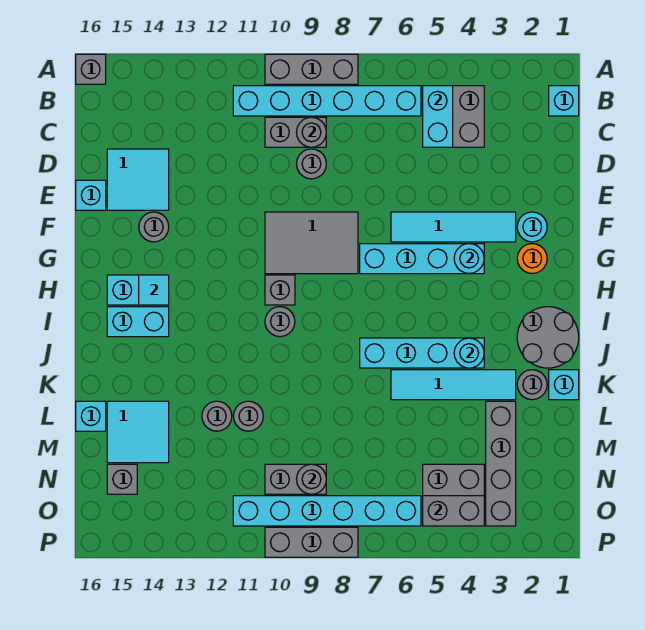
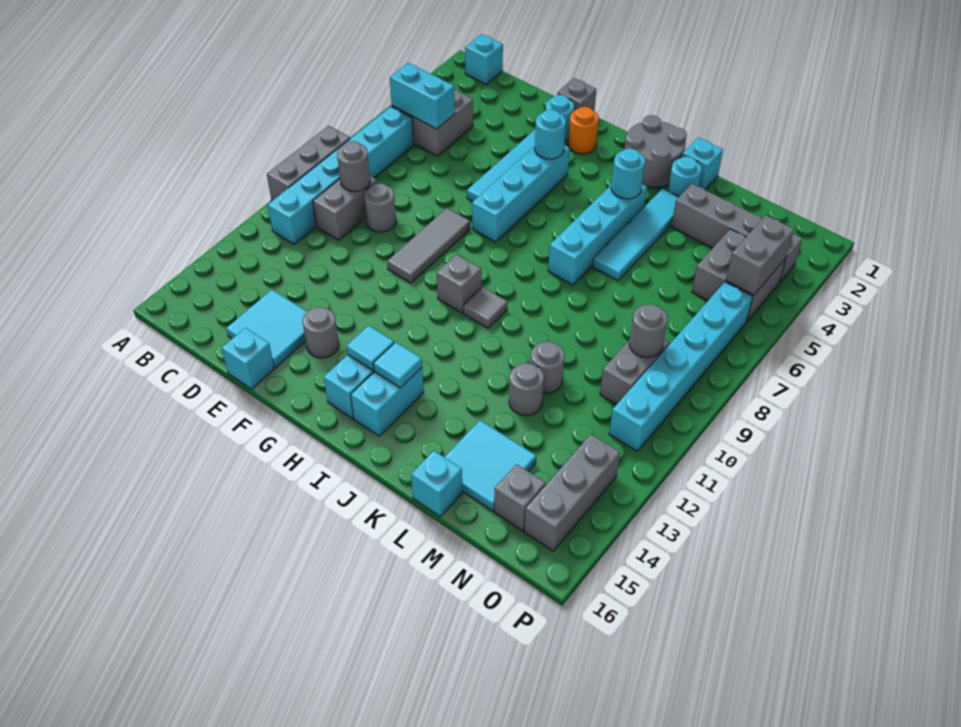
grey 1x1 brick [76,54,106,84] -> grey 1x1 brick moved to [557,78,596,111]
grey 2x3 tile [265,212,358,274] -> grey 1x3 tile [387,208,470,283]
grey 1x1 round brick [265,307,295,337] -> grey 1x1 tile [463,287,507,328]
none -> cyan 1x1 tile [373,342,422,388]
grey 1x1 round brick [517,370,547,400] -> cyan 1x1 round brick [668,157,701,197]
grey 1x3 brick [265,527,358,557] -> grey 1x3 brick moved to [524,434,620,551]

